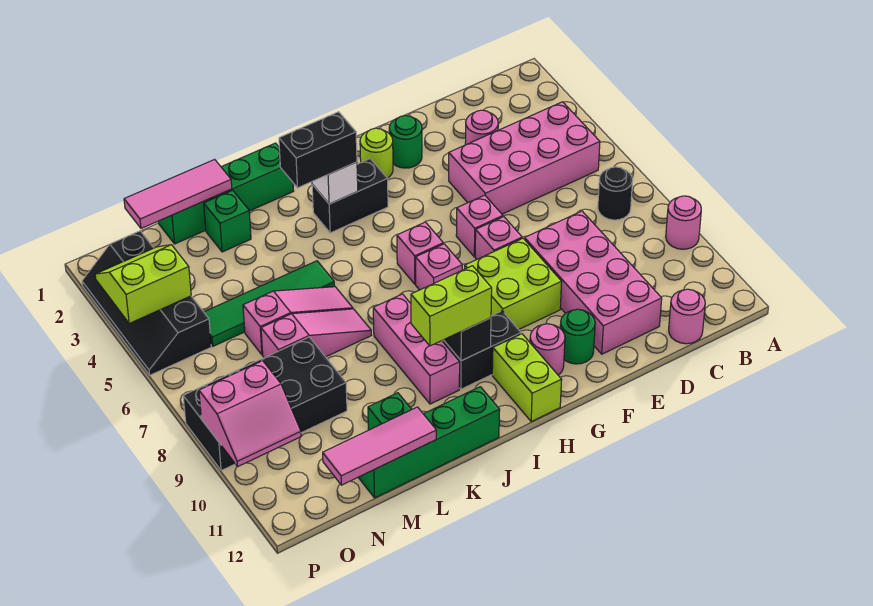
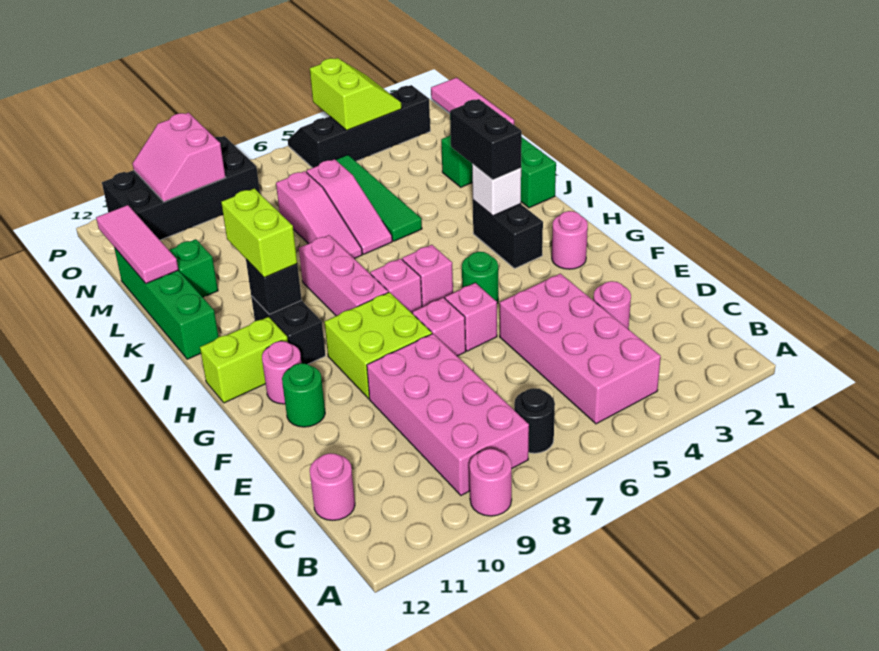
pink 2x4 brick [525,211,662,354] -> pink 2x4 brick turned to [367,334,529,495]
green 1x1 round brick [389,115,422,168] -> green 1x1 round brick moved to [462,252,498,303]
lime 1x1 round brick [360,128,393,178] -> pink 1x1 round brick [552,211,588,269]
pink 1x3 brick [373,294,460,404] -> pink 1x3 brick turned to [299,235,388,316]
black 2x4 brick [183,337,347,471] -> black 2x4 brick turned to [102,136,260,240]

